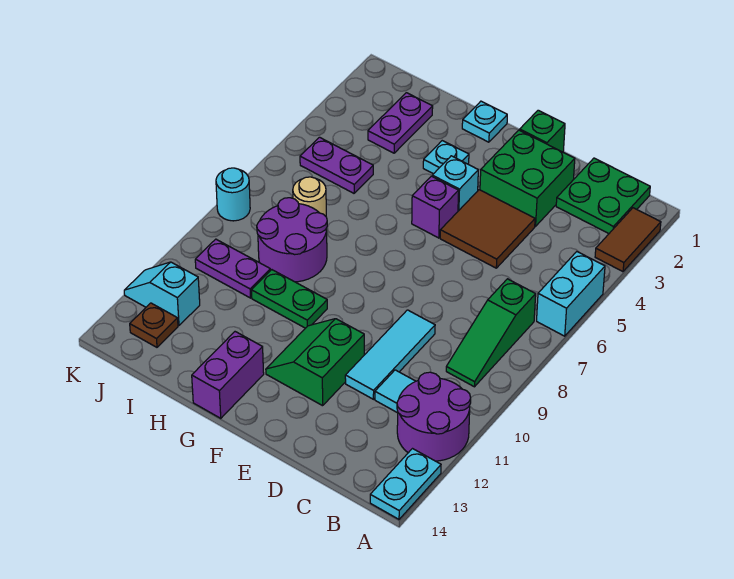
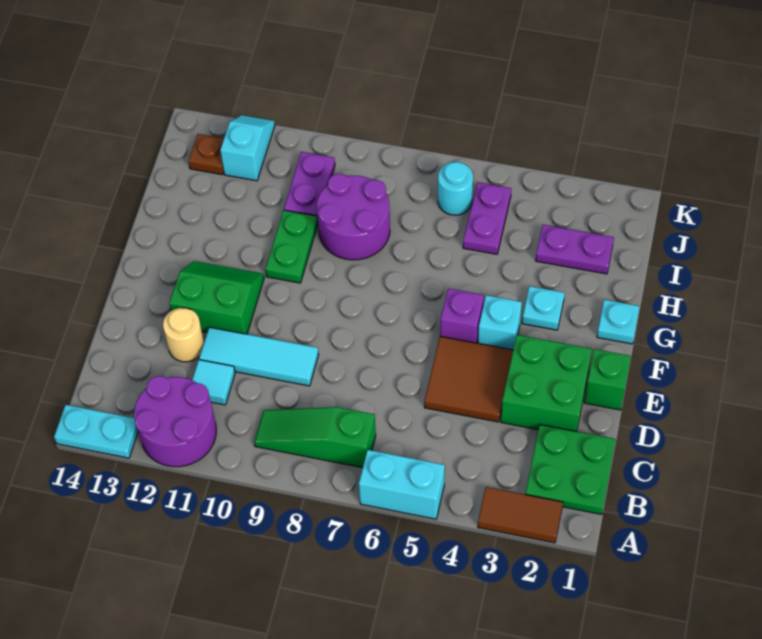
purple 1x2 brick [192,332,264,418] -> none
tan 1x1 round brick [293,177,326,216] -> tan 1x1 round brick moved to [163,308,204,362]
cyan 1x1 round brick [216,168,250,221] -> cyan 1x1 round brick moved to [438,162,473,215]

